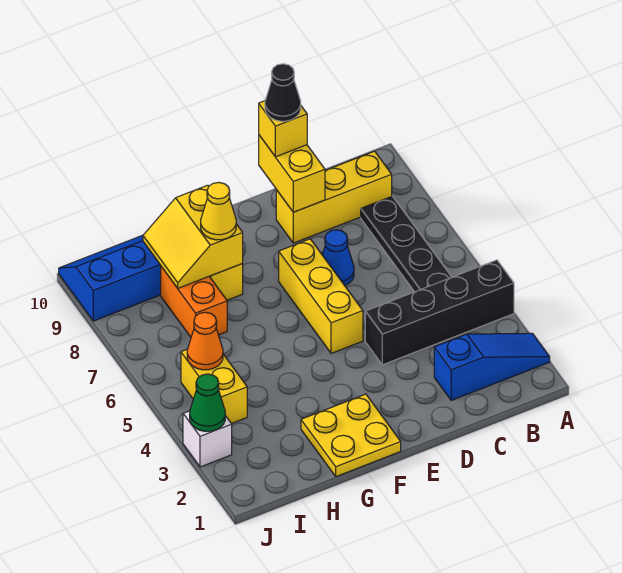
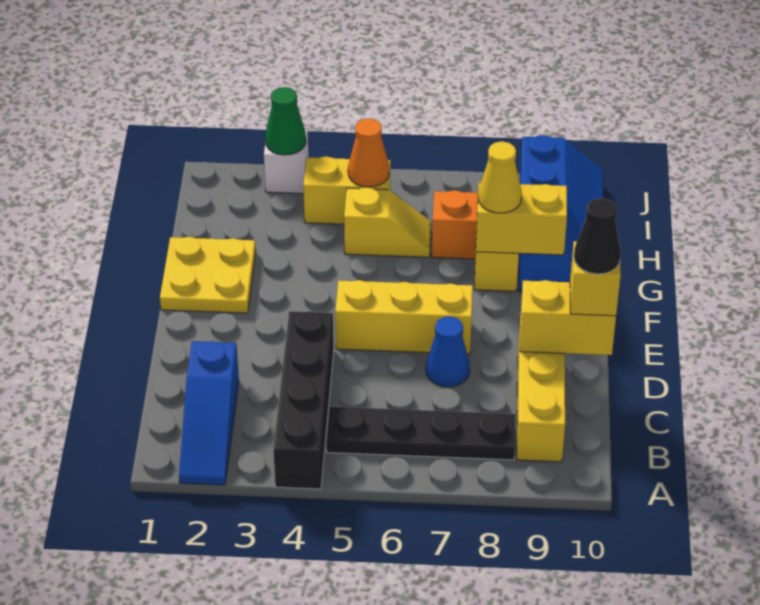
none -> yellow 1x2 slope [344,187,431,257]

